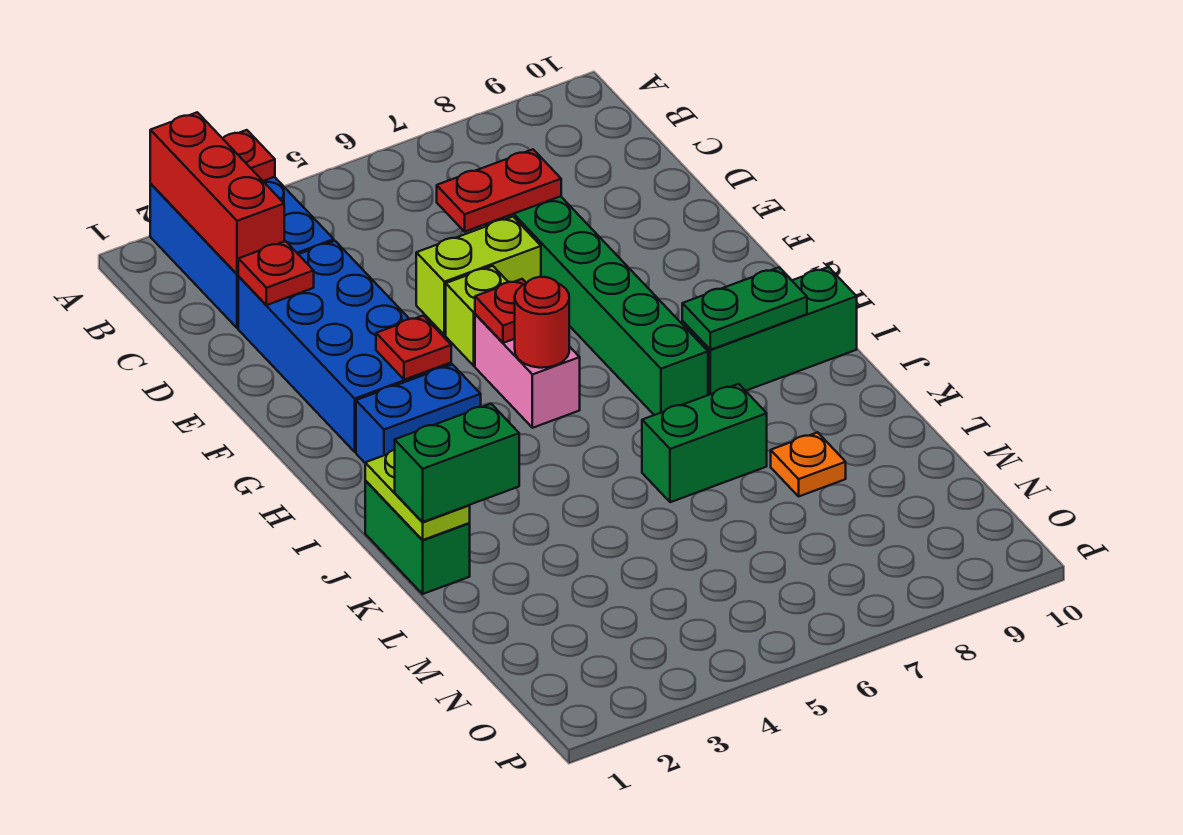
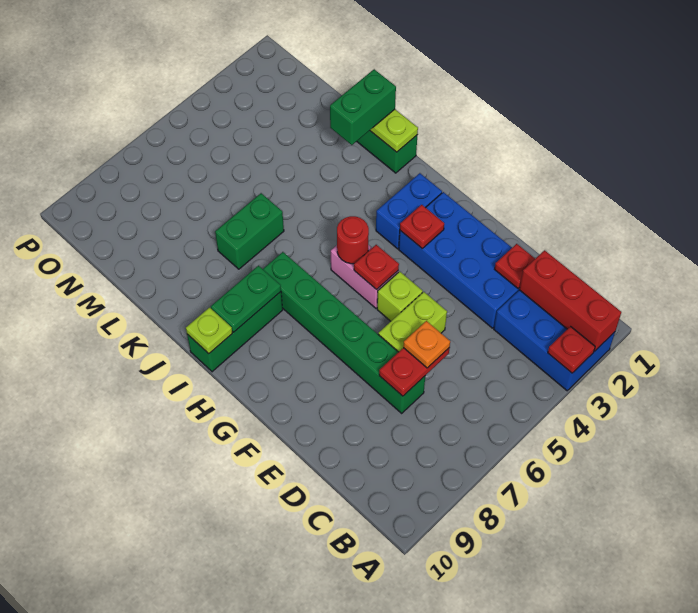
none -> lime 1x1 plate [186,308,232,354]
orange 1x1 plate [771,432,846,496] -> orange 1x1 plate moved to [403,321,450,368]

